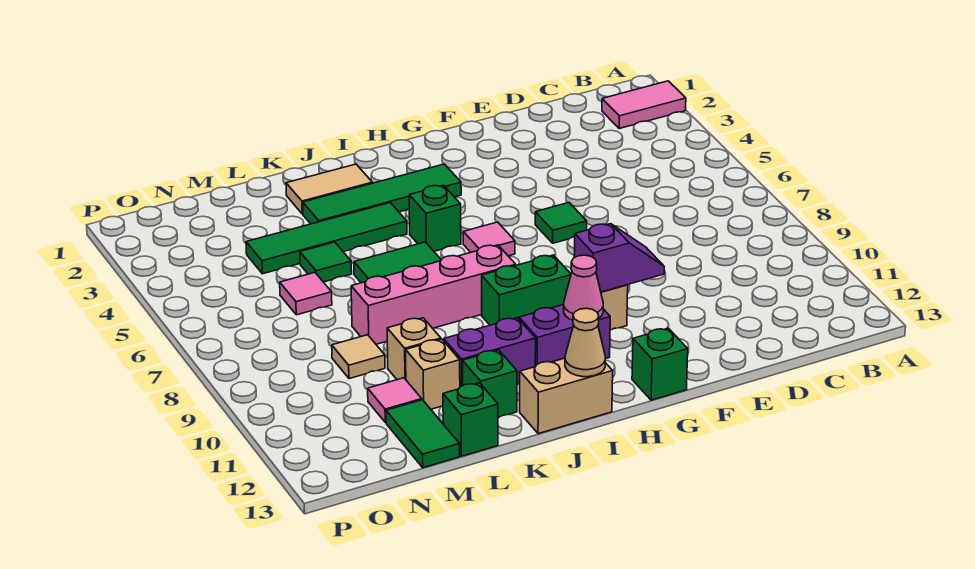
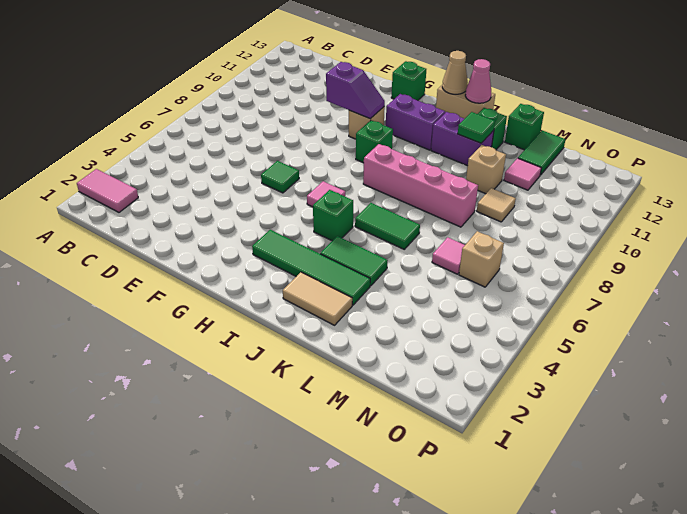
purple 1x2 slope [574,224,664,292] -> purple 1x2 slope turned to [326,62,385,119]
green 1x2 brick [482,255,571,325] -> green 1x1 brick [356,120,393,163]
pink 1x1 cone [564,255,603,320] -> pink 1x1 cone moved to [465,59,491,103]
green 1x4 tile [246,203,407,274] -> green 1x2 tile [320,236,388,286]
green 1x1 tile [300,242,352,282] -> green 1x1 tile moved to [458,112,495,143]
tan 1x1 brick [406,339,460,409] -> tan 1x1 brick moved to [459,231,504,287]

